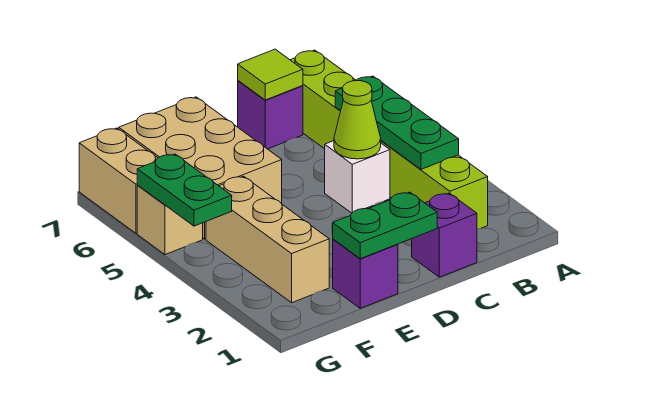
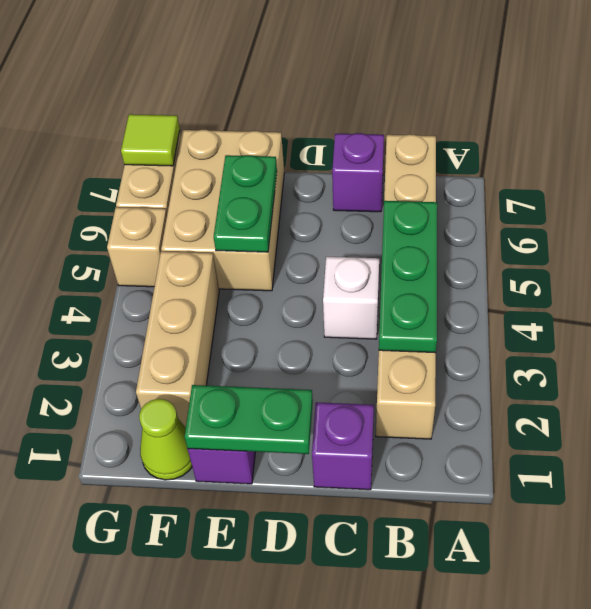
lime 1x6 brick [291,50,488,229] -> tan 1x6 brick [376,134,436,439]
lime 1x1 cone [334,81,381,159] -> lime 1x1 cone moved to [139,399,192,480]
lime 1x1 tile [238,49,303,100] -> lime 1x1 tile moved to [121,114,180,166]
green 1x2 plate [137,154,232,226] -> green 1x2 plate moved to [214,155,277,252]

